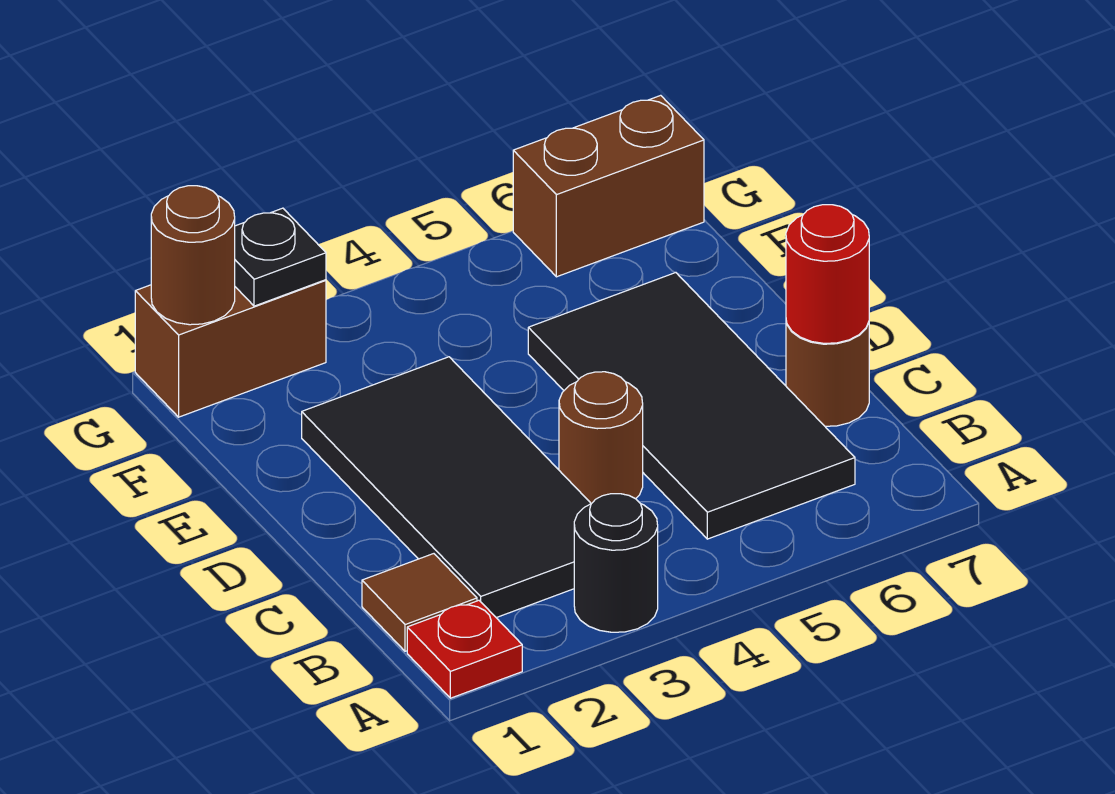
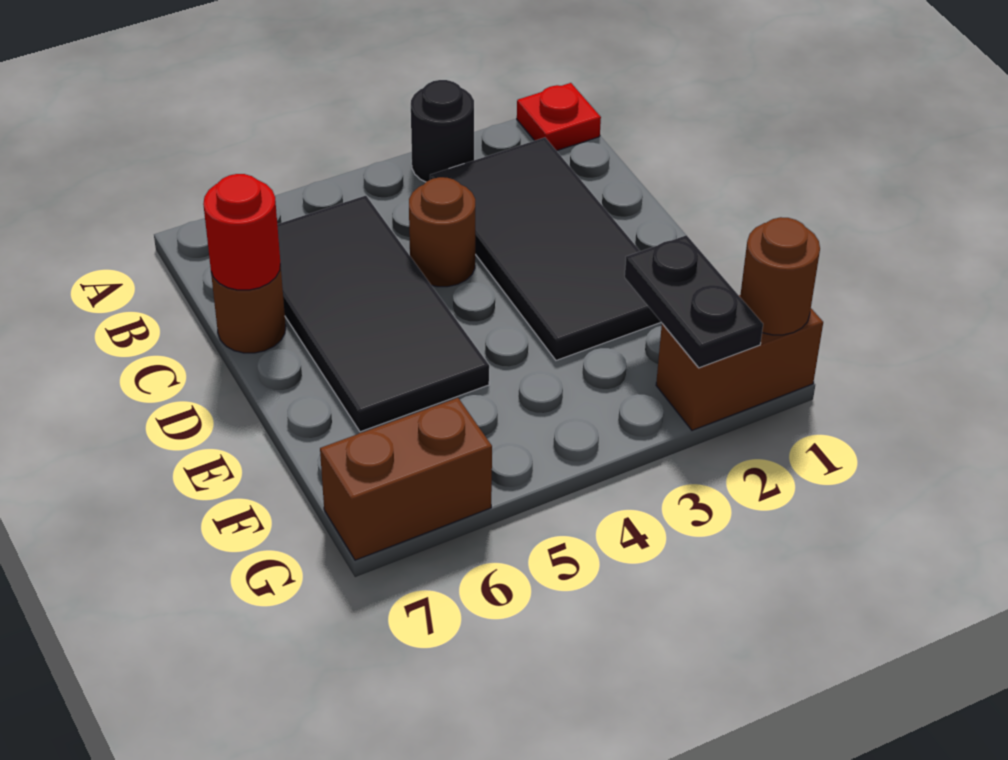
brown 1x1 tile [362,554,477,651] -> none
black 1x1 plate [235,208,326,306] -> black 1x2 plate [625,235,763,368]

